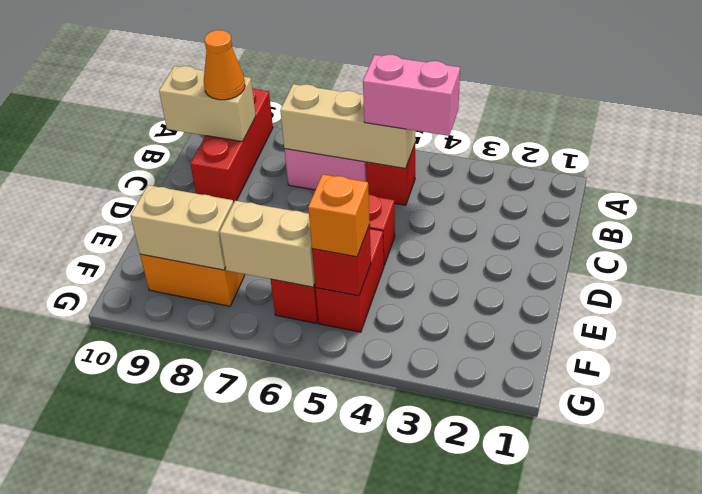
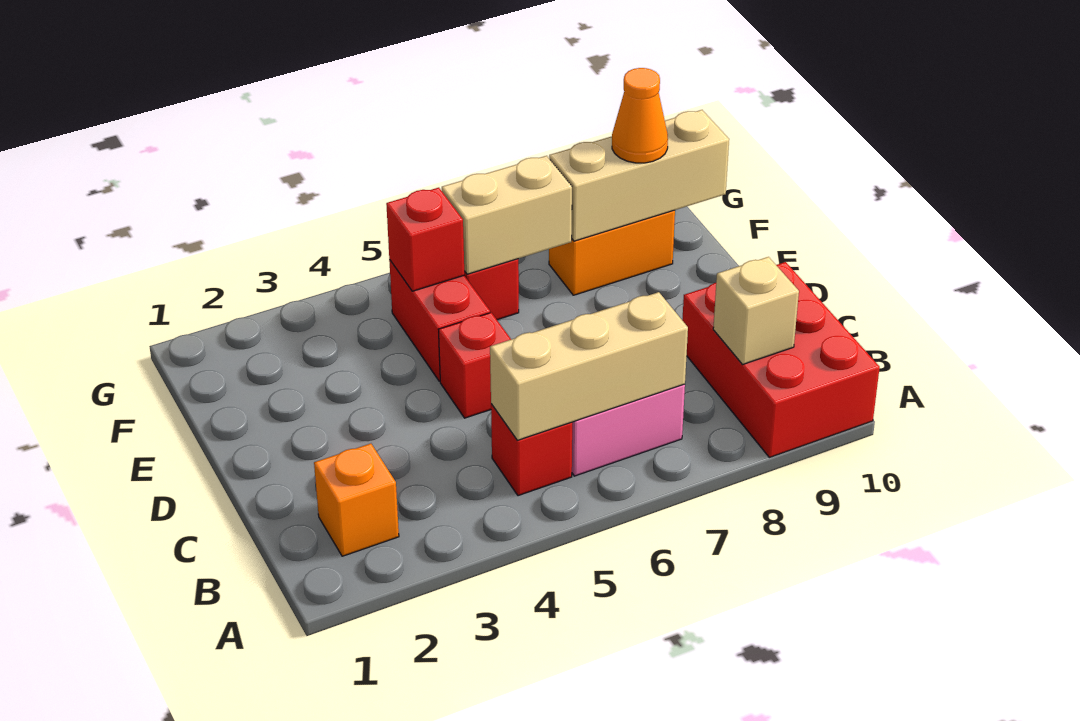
red 1x3 brick [190,88,273,203] -> red 2x3 brick [682,262,880,457]
pink 1x2 brick [363,55,460,136] -> none
tan 1x2 brick [159,66,256,142] -> tan 1x1 brick [713,257,799,364]
orange 1x1 cone [204,30,245,100] -> orange 1x1 cone moved to [612,68,668,163]
orange 1x1 brick [308,174,370,257] -> orange 1x1 brick moved to [314,444,399,556]
tan 1x2 brick [130,185,233,270] -> tan 1x3 brick [549,110,729,241]

